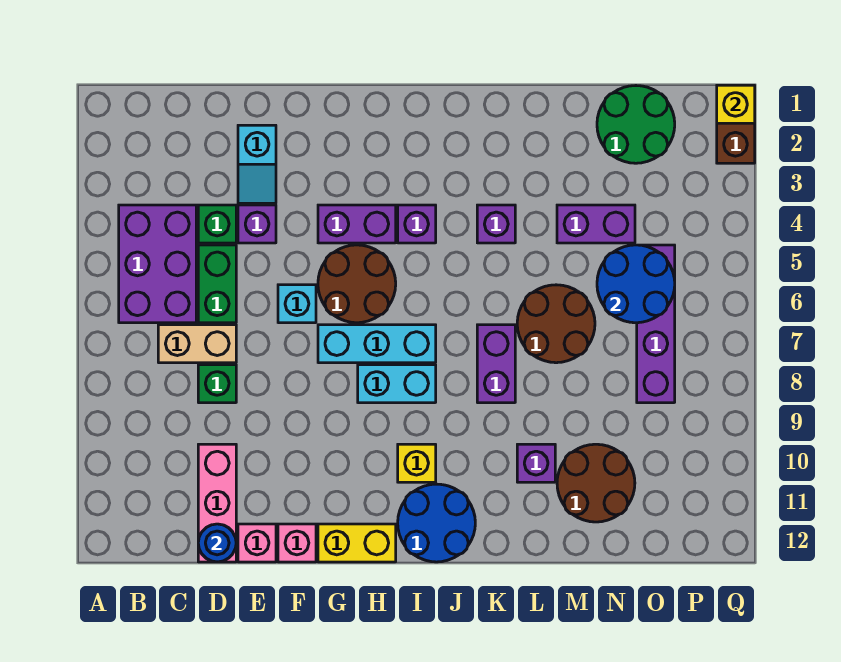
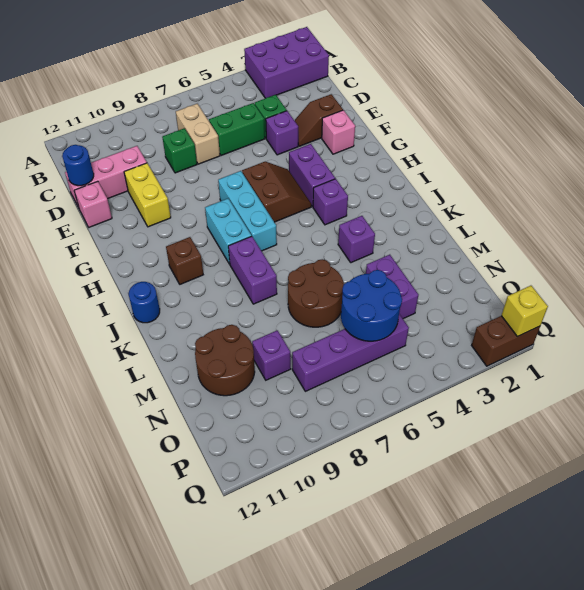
purple 2x3 brick [119,205,196,323] -> purple 2x3 brick moved to [244,27,329,98]
cyan 1x2 slope [238,125,276,203] -> brown 1x2 slope [294,94,343,146]
cyan 1x1 brick [278,285,316,323] -> none
pink 1x1 brick [278,524,316,562] -> pink 1x1 brick moved to [322,110,355,154]
brown 2x2 round brick [318,245,396,323] -> brown 2x2 slope [242,162,311,222]
yellow 1x2 brick [318,524,396,562] -> yellow 1x2 brick moved to [124,163,171,227]
yellow 1x1 brick [398,444,436,482] -> brown 1x1 brick [166,237,203,284]
blue 2x2 round brick [398,484,475,562] -> blue 1x1 round brick [129,282,160,323]
purple 1x2 brick [477,325,515,403] -> purple 1x2 brick turned to [228,236,277,304]
purple 1x1 brick [517,444,555,482] -> purple 1x1 brick moved to [252,330,291,380]
green 2x2 round brick [597,86,675,163] -> none

